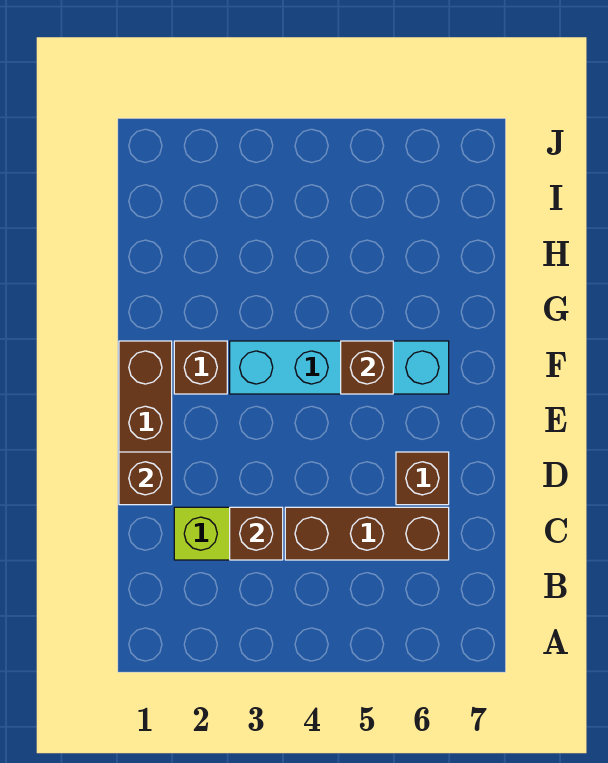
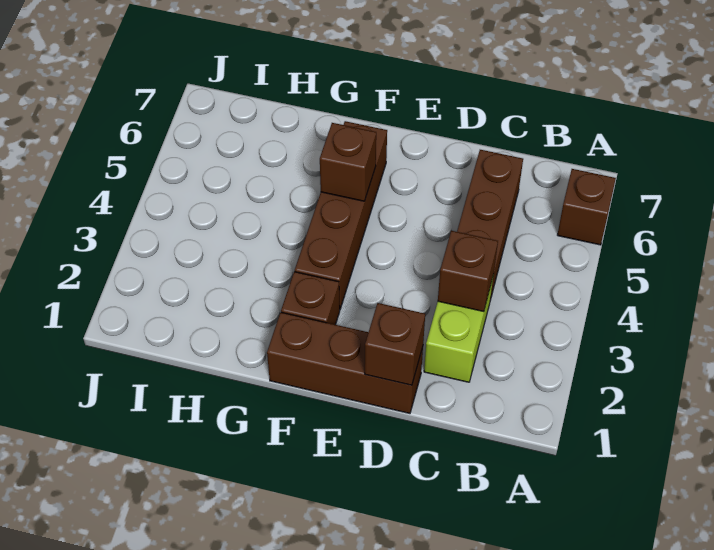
brown 1x1 brick [396,452,449,505] -> brown 1x1 brick moved to [558,169,616,245]
cyan 1x4 brick [230,341,449,394] -> brown 1x4 brick [295,121,387,309]

